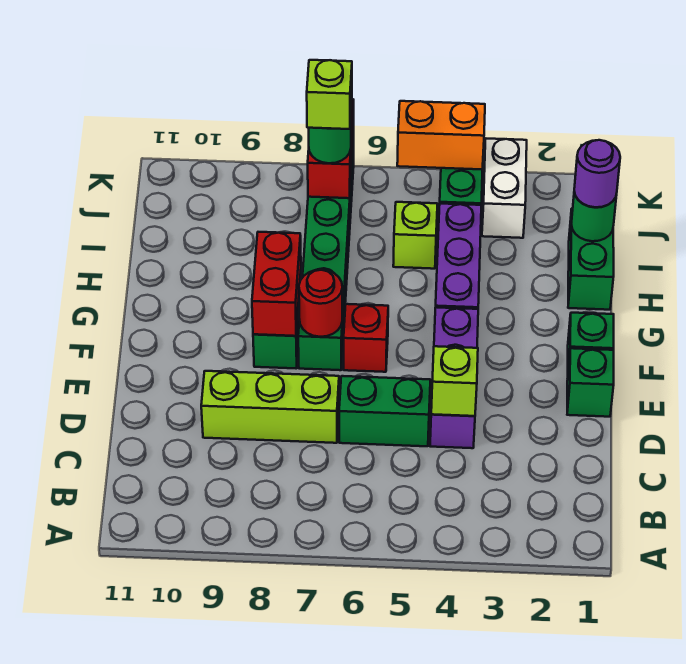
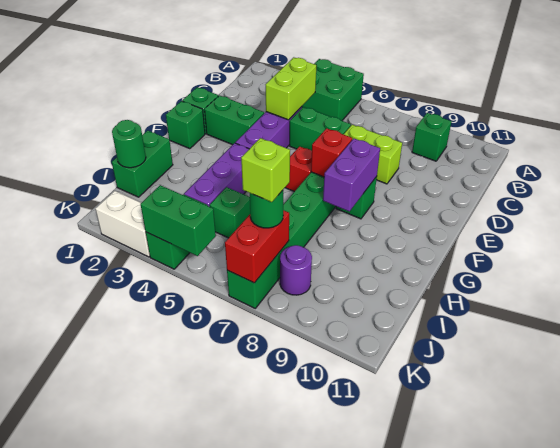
none -> green 2x2 brick [302,59,364,121]
none -> green 1x1 brick [412,113,452,161]
lime 1x1 brick [431,346,478,416] -> lime 1x2 brick [265,57,316,120]
lime 1x3 brick [201,371,339,443] -> lime 1x2 brick [344,125,402,184]
none -> green 1x2 brick [205,95,264,145]
red 1x1 round brick [299,270,342,337] -> red 1x1 brick [311,128,352,177]
red 1x2 brick [252,232,301,336] -> purple 1x2 brick [323,139,380,211]
purple 1x1 round brick [574,140,620,207] -> purple 1x1 round brick moved to [280,245,312,295]
lime 1x1 brick [393,202,437,269] -> green 1x1 brick [210,187,250,238]
white 1x2 brick [482,139,527,238] -> white 1x2 brick turned to [95,191,150,257]
orange 1x2 brick [397,101,485,169] -> green 1x2 brick [140,185,216,256]

